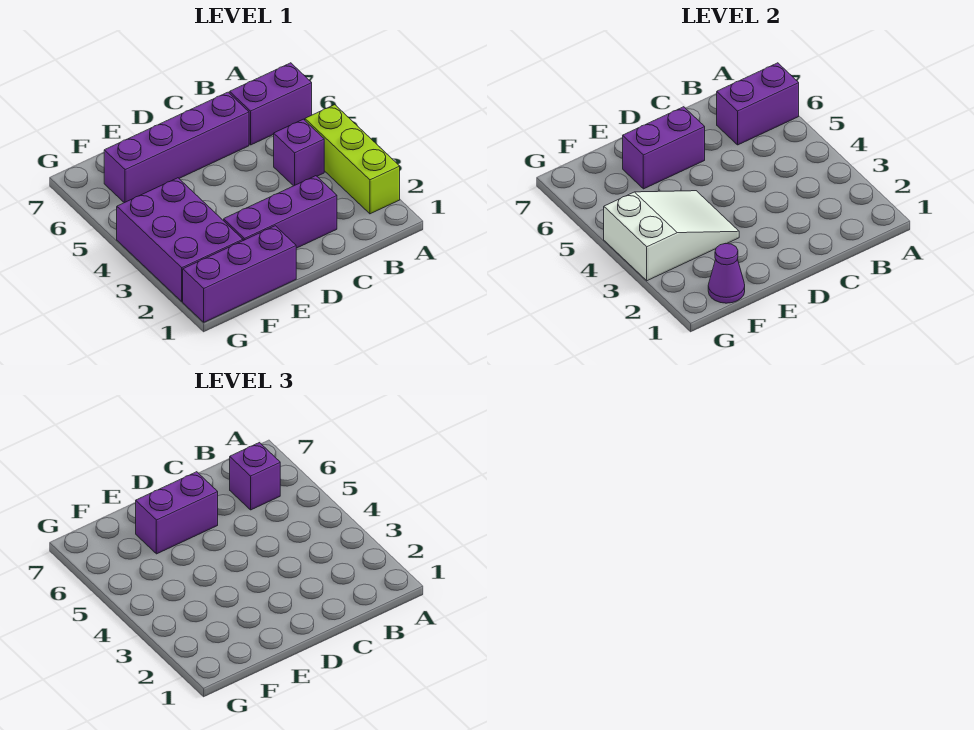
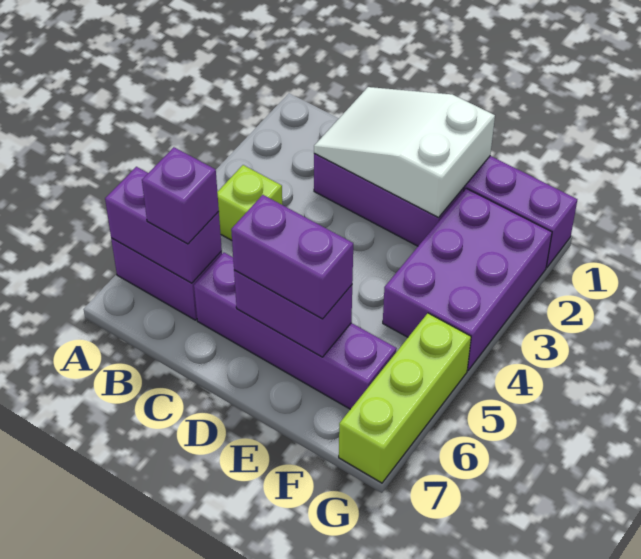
lime 1x3 brick [305,105,400,214] -> lime 1x3 brick moved to [339,313,471,483]
purple 1x1 brick [274,119,324,186] -> lime 1x1 brick [217,165,282,240]
white 2x3 slope [604,191,739,281] -> white 2x3 slope moved to [314,87,495,218]
purple 1x1 cone [708,244,745,303] -> none

